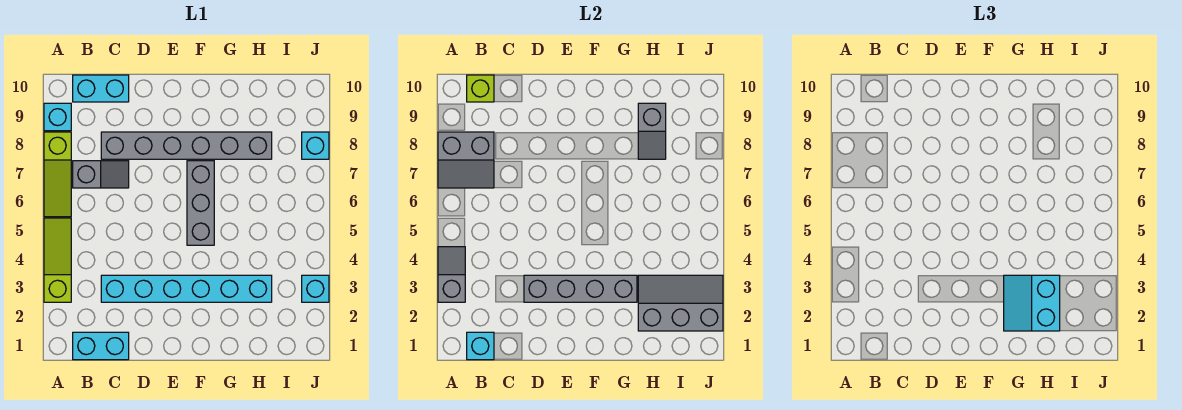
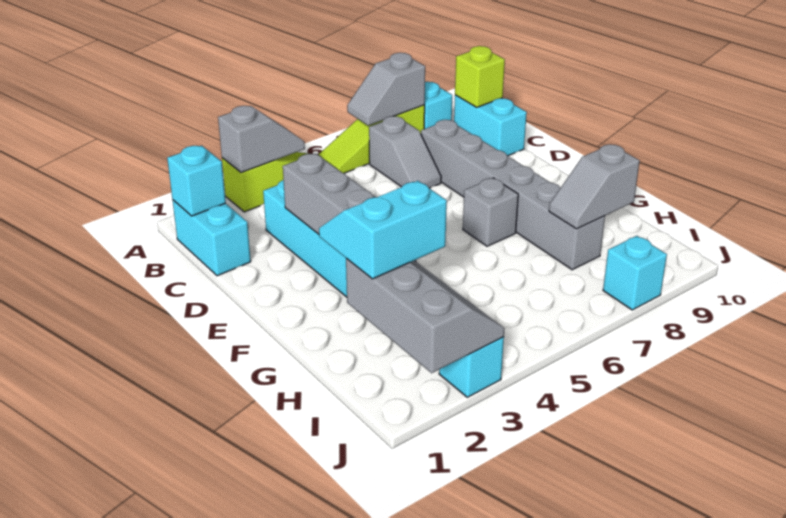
grey 2x2 slope [438,132,494,188] -> grey 1x2 slope [347,53,425,126]
grey 1x3 brick [187,161,214,245] -> grey 1x1 brick [463,178,518,246]

